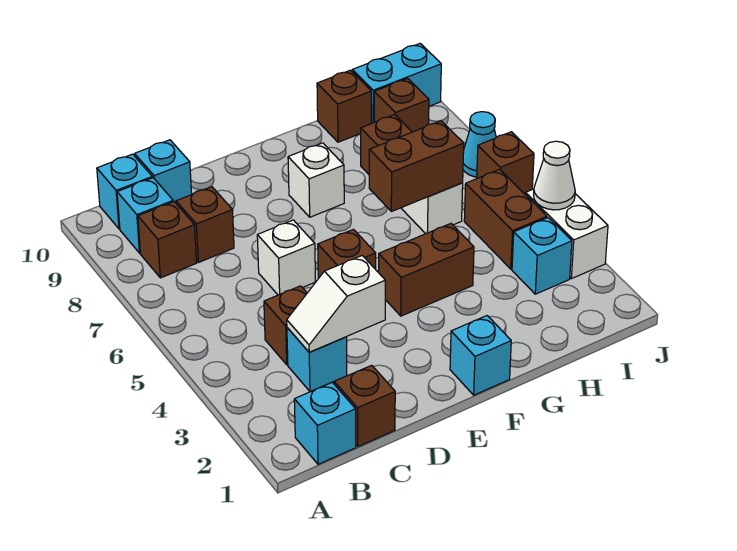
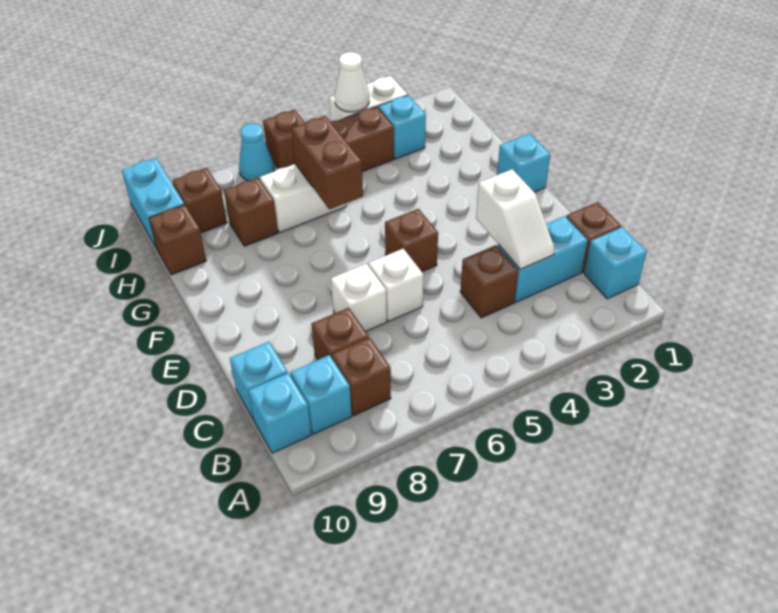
cyan 1x1 brick [287,328,347,392] -> cyan 1x2 brick [498,216,588,302]
brown 1x2 brick [379,224,474,316] -> none
white 1x1 brick [288,143,344,217] -> white 1x1 brick moved to [331,264,387,331]

